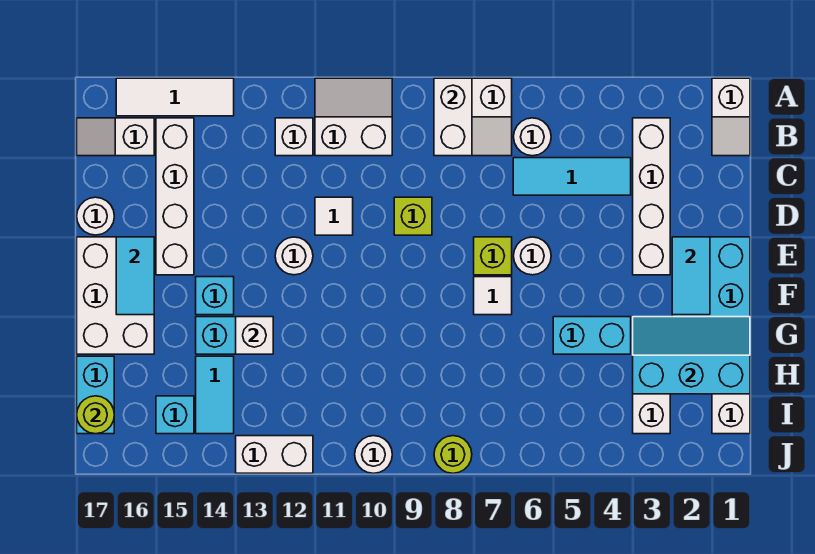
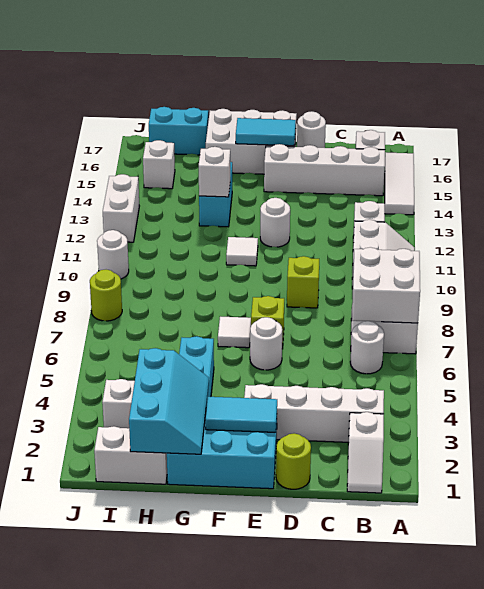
white 1x2 slope [712,78,750,156] -> white 1x2 slope turned to [347,412,384,493]
white 1x2 brick [434,78,472,156] -> white 2x2 brick [352,247,420,323]
cyan 1x3 tile [513,158,631,195] -> none
white 1x1 tile [315,197,353,235] -> white 1x1 tile moved to [226,237,258,266]
cyan 1x1 brick [196,277,234,315] -> none
cyan 1x2 tile [196,356,234,434] -> none
cyan 1x1 brick [156,396,194,434] -> white 1x1 brick [143,140,175,189]
lime 1x1 round brick [77,396,114,434] -> lime 1x1 round brick moved to [276,433,311,489]

